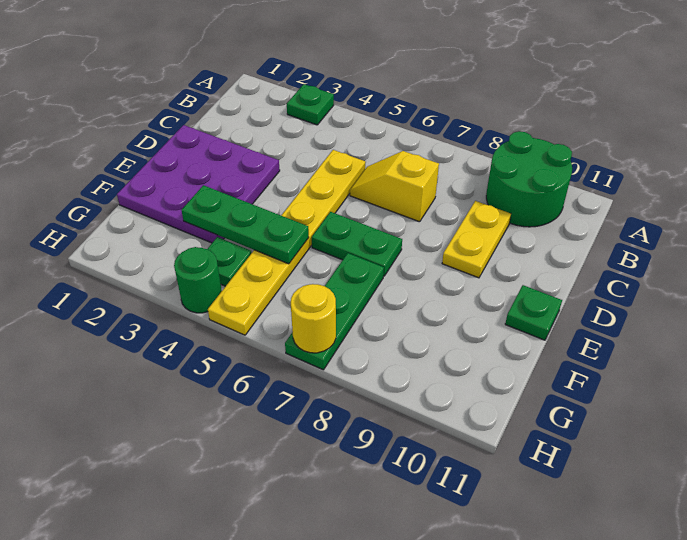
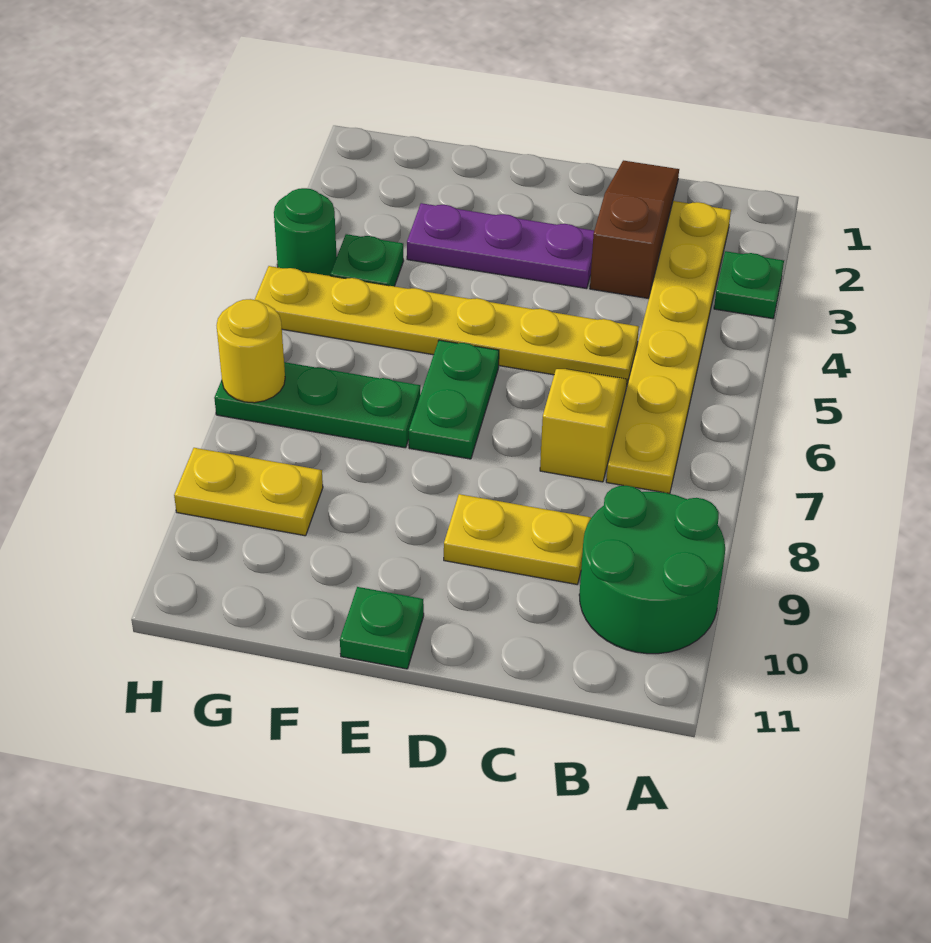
none -> yellow 1x6 plate [606,201,731,494]
none -> brown 1x3 slope [590,161,679,298]
purple 3x3 plate [117,125,280,243] -> purple 1x3 plate [407,203,594,289]
green 1x3 plate [182,185,309,264] -> none
none -> yellow 1x2 plate [174,448,323,536]

